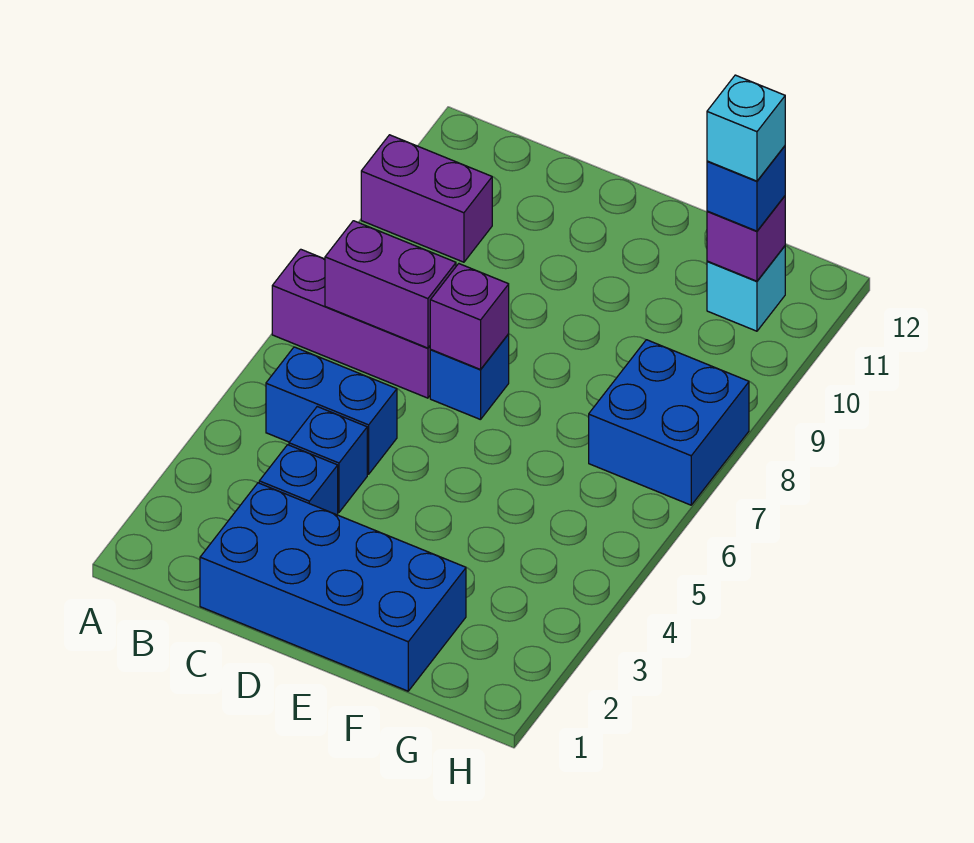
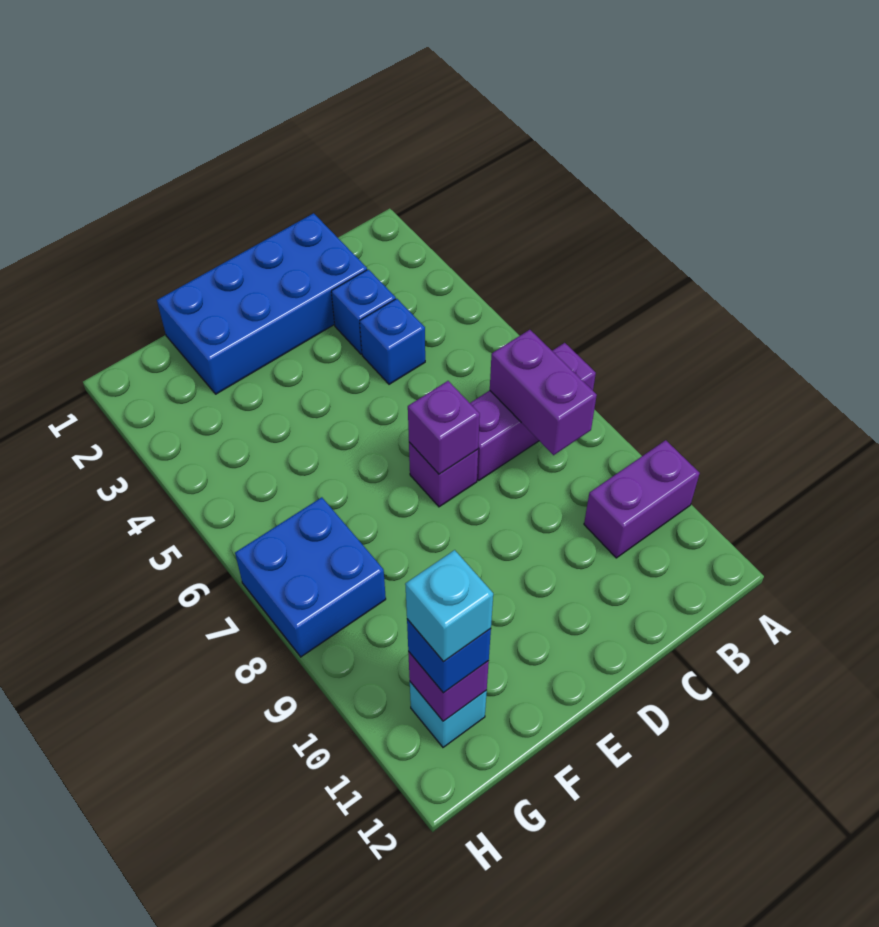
blue 1x2 brick [266,347,397,474] -> none
purple 1x2 brick [325,221,456,348] -> purple 1x2 brick turned to [490,330,597,455]
blue 1x1 brick [430,334,509,420] -> purple 1x1 brick [409,442,478,507]

